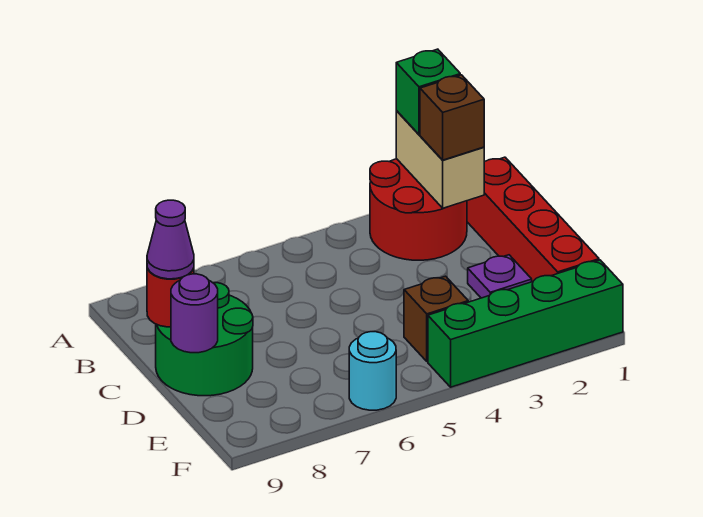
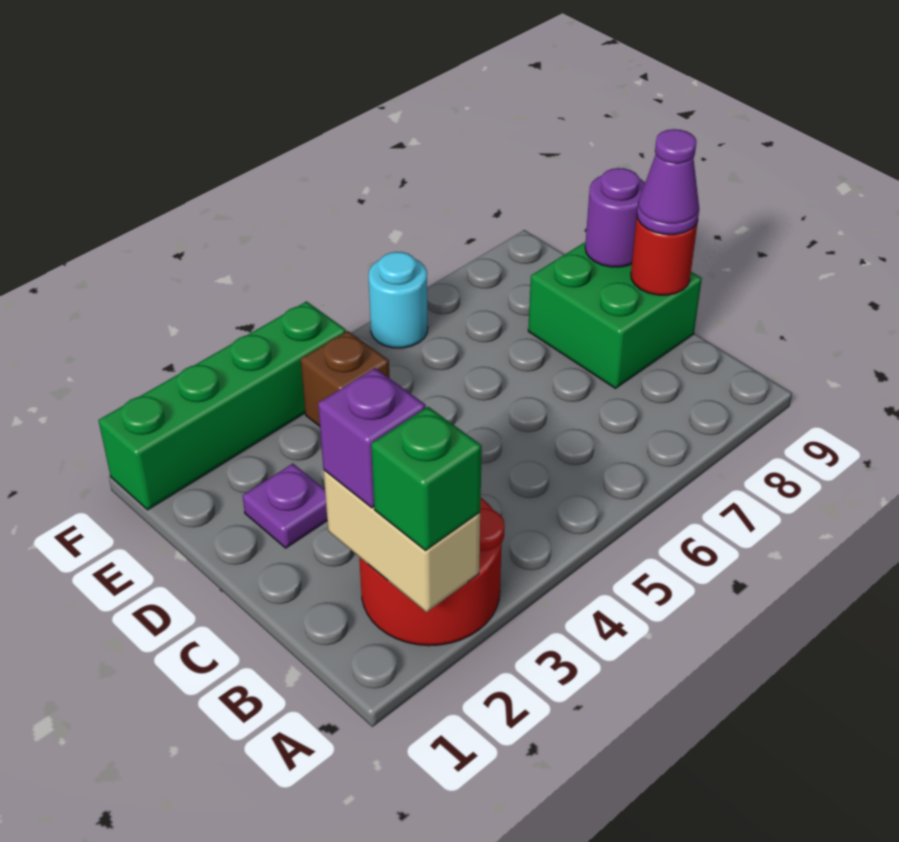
red 1x4 brick [467,157,599,282] -> none
brown 1x1 brick [420,75,484,160] -> purple 1x1 brick [318,368,426,508]
green 2x2 round brick [156,283,253,396] -> green 2x2 brick [528,242,702,388]

